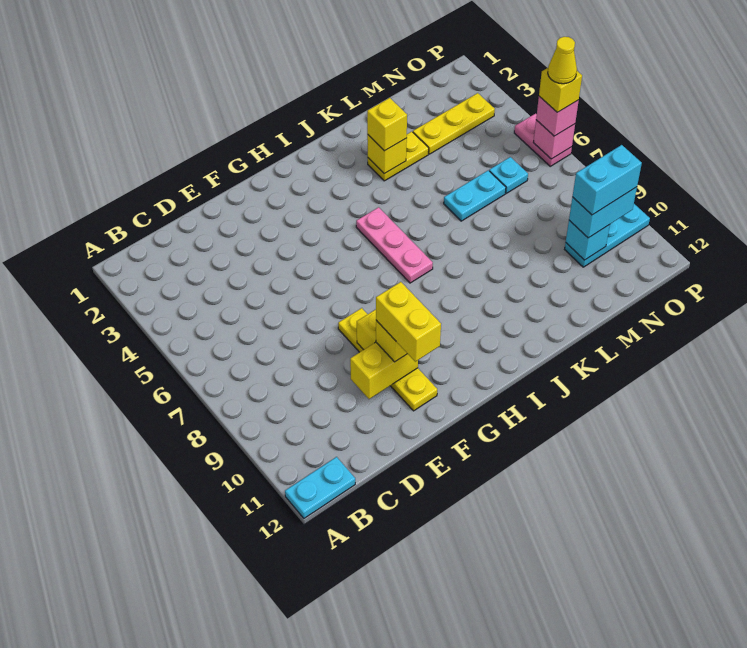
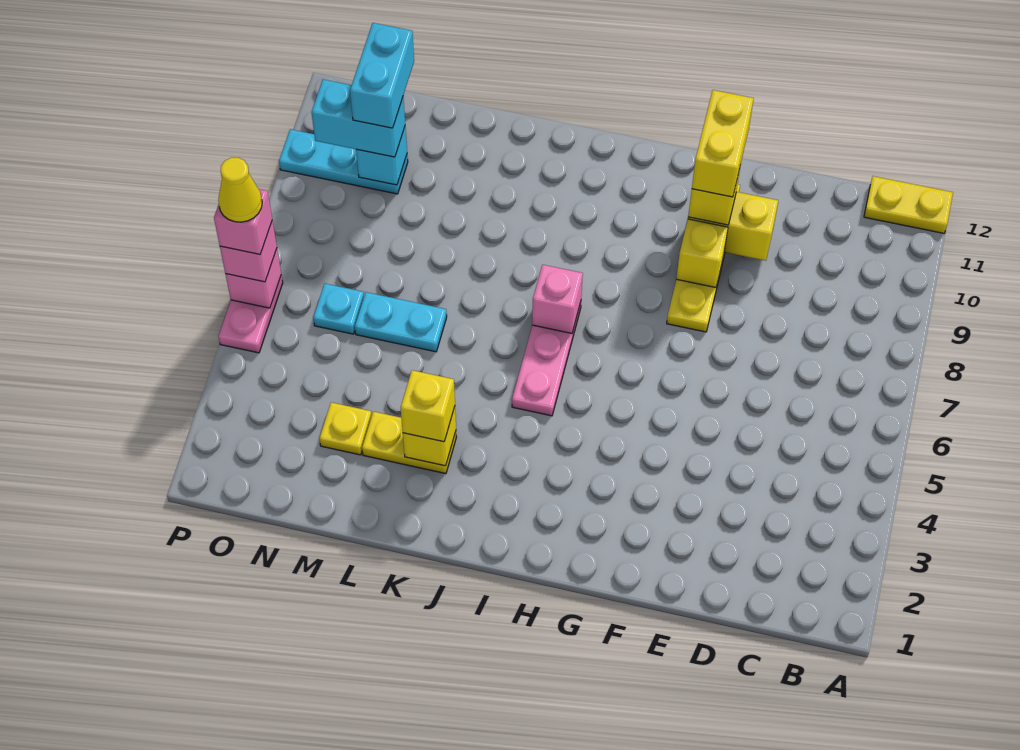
cyan 1x2 plate [285,457,355,518] -> yellow 1x2 plate [864,176,953,233]
none -> pink 1x1 brick [532,265,583,333]
yellow 1x3 plate [413,93,495,154] -> yellow 1x1 plate [319,402,372,455]
cyan 1x2 brick [572,145,642,215] -> cyan 1x2 brick turned to [350,23,414,128]
yellow 1x1 brick [539,68,582,112] -> pink 1x1 brick [214,189,272,254]

